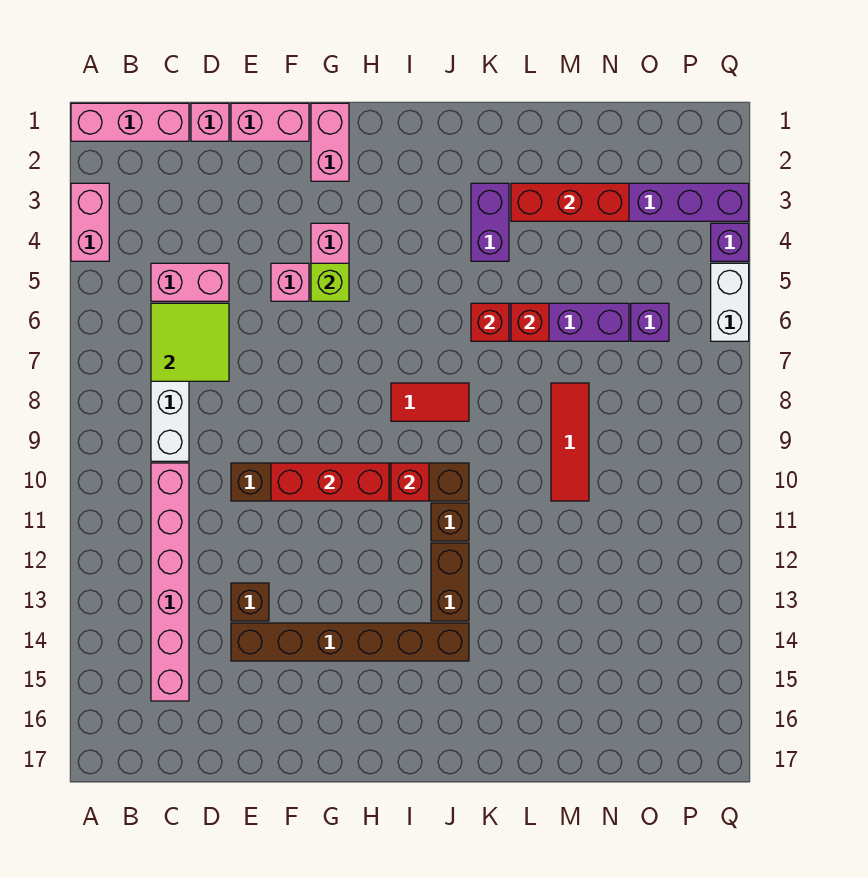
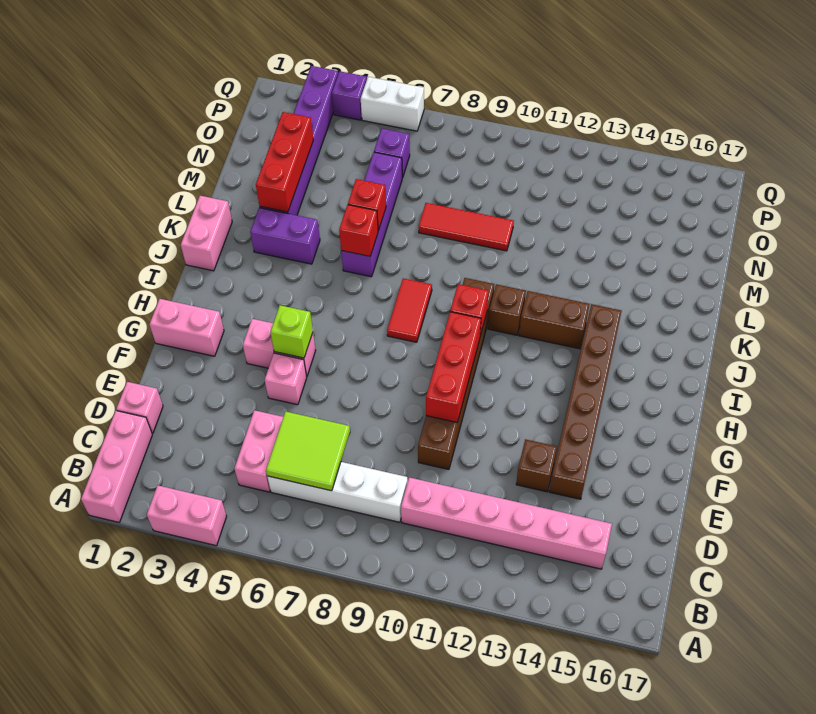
pink 1x2 brick [231,103,309,141] -> pink 1x2 brick moved to [181,196,232,271]

